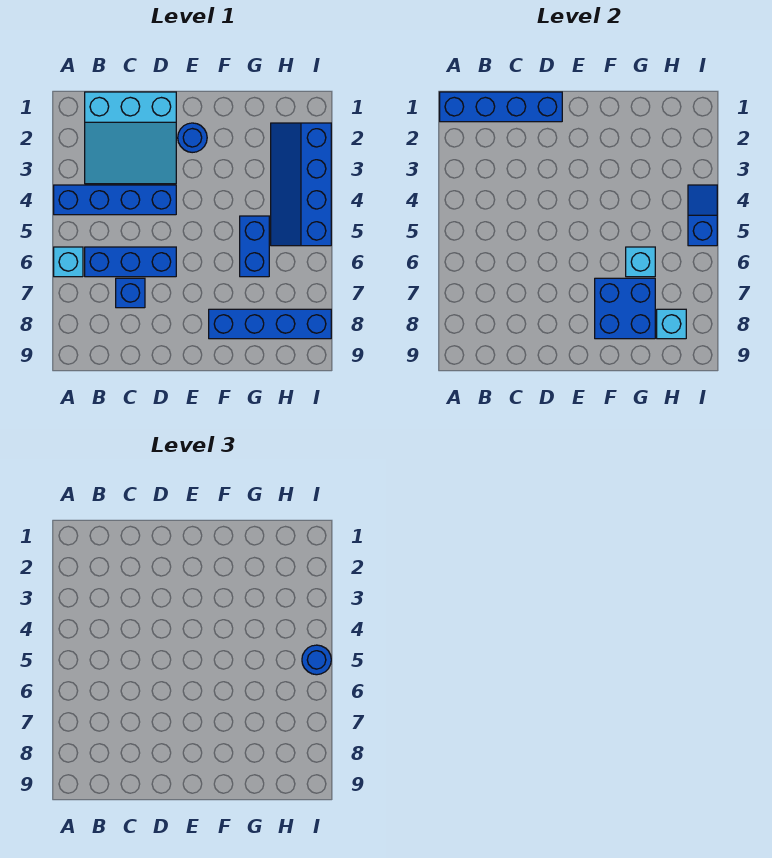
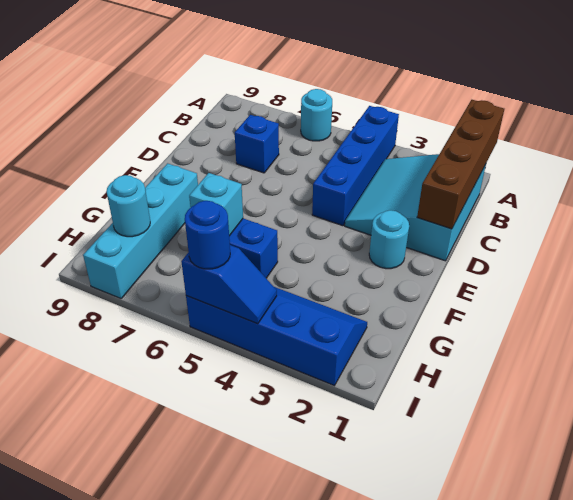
blue 1x4 brick [440,92,562,122] -> brown 1x4 brick [417,100,504,229]
cyan 1x1 brick [54,247,83,277] -> cyan 1x1 round brick [301,89,332,141]
blue 1x3 brick [85,247,176,277] -> none
blue 1x1 round brick [178,123,207,153] -> cyan 1x1 round brick [369,210,409,269]
blue 2x2 brick [595,278,655,339] -> none
blue 1x4 brick [209,309,331,339] -> cyan 1x4 brick [83,163,198,299]
cyan 1x1 brick [657,309,686,339] -> cyan 1x1 round brick [106,175,150,237]

